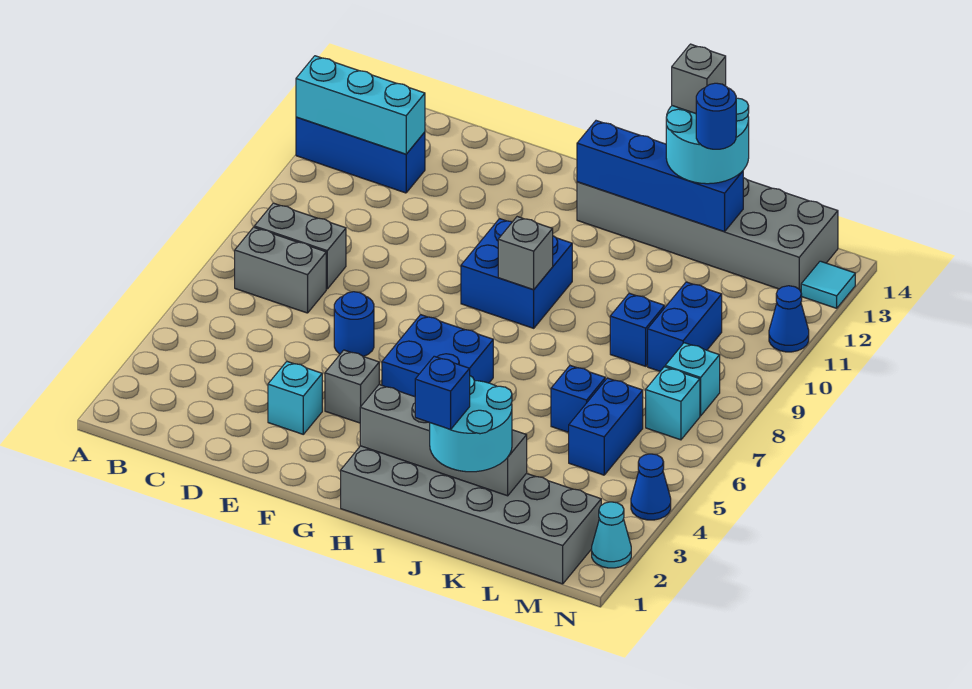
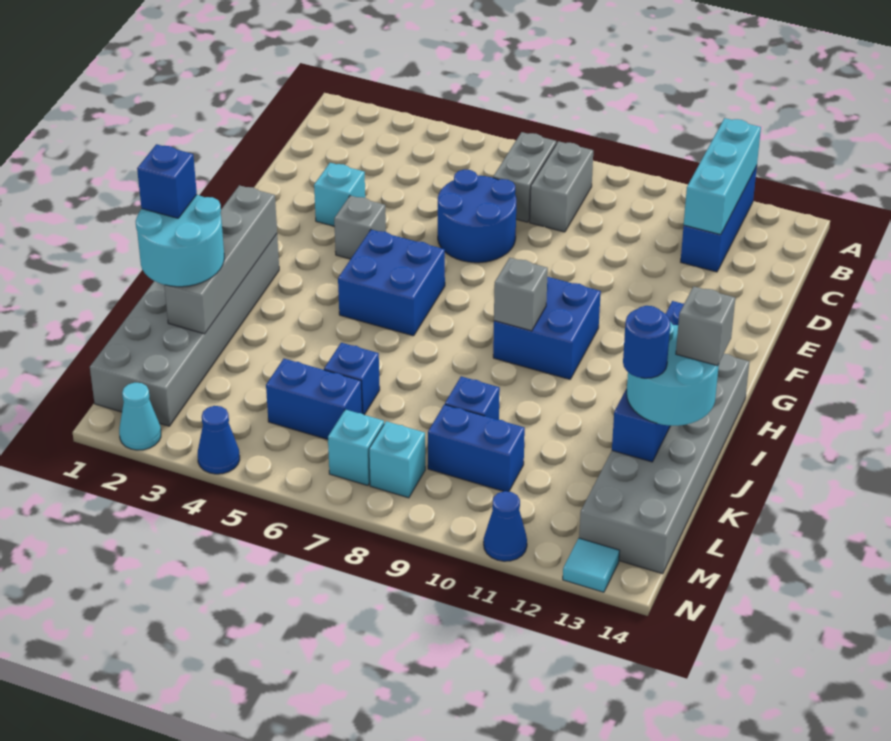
blue 1x1 round brick [334,292,374,357] -> blue 2x2 round brick [438,169,516,263]

